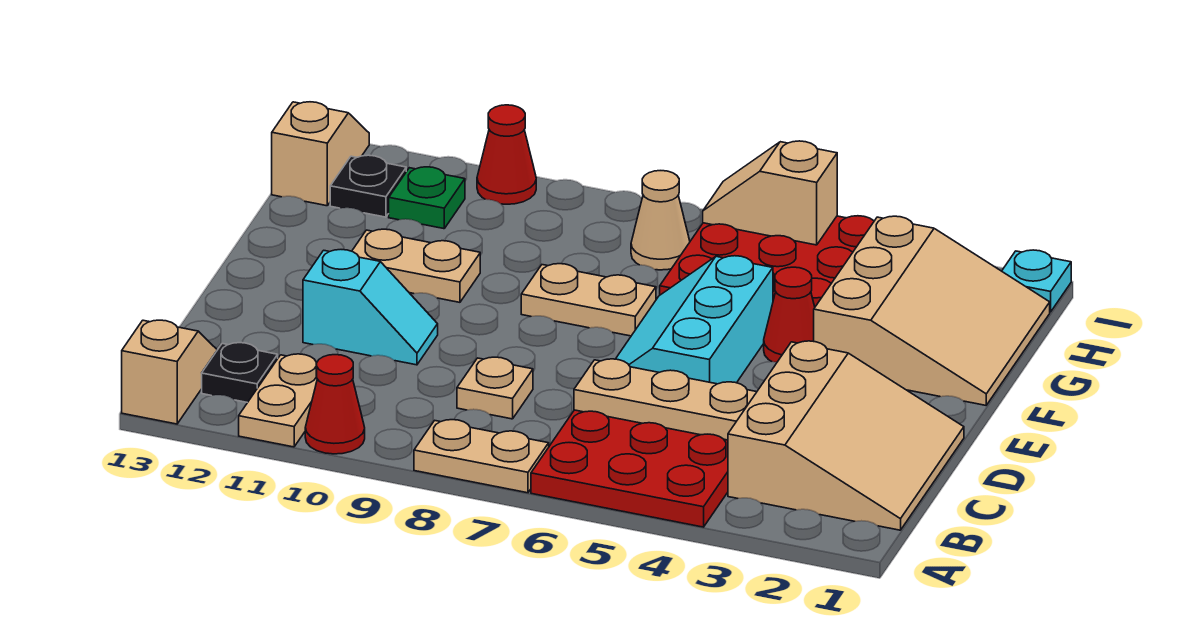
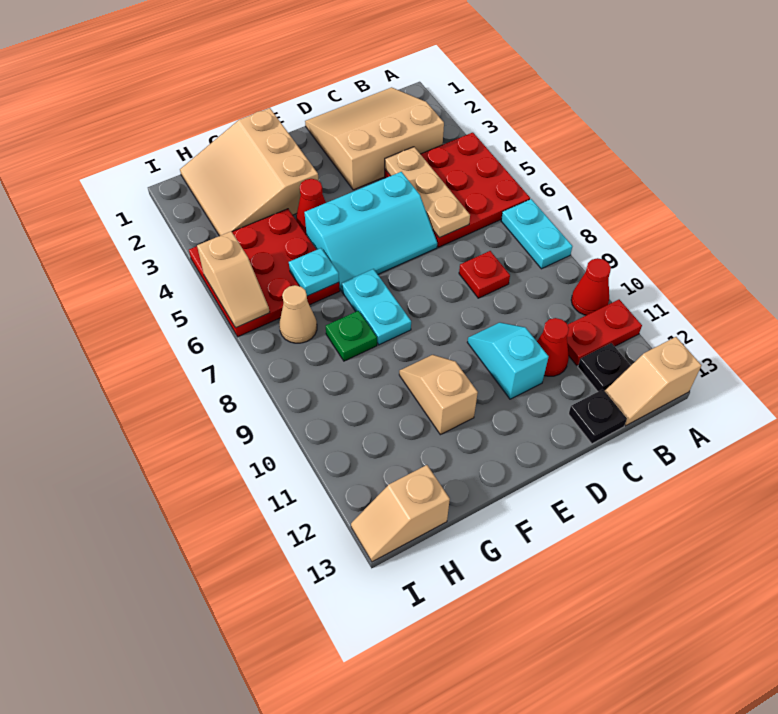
tan 1x2 plate [414,420,549,493] -> cyan 1x2 plate [501,199,573,269]
tan 1x2 plate [239,354,317,447] -> red 1x2 plate [567,300,642,365]
tan 1x1 plate [457,357,533,419] -> red 1x1 plate [459,251,510,298]
tan 3x3 slope [814,216,1050,405] -> tan 3x3 slope turned to [180,108,319,236]
tan 1x2 plate [521,264,656,336] -> cyan 1x2 plate [342,269,411,345]
tan 1x2 plate [352,229,480,302] -> tan 1x2 slope [399,355,478,435]
green 1x1 plate [389,167,465,229] -> green 1x1 plate moved to [326,311,377,361]
black 1x1 plate [330,155,406,217] -> black 1x1 plate moved to [569,389,627,444]
cyan 1x1 plate [1002,250,1071,312] -> cyan 1x1 plate moved to [289,248,339,296]
red 1x1 cone [477,105,536,204] -> red 1x1 cone moved to [537,318,569,376]

